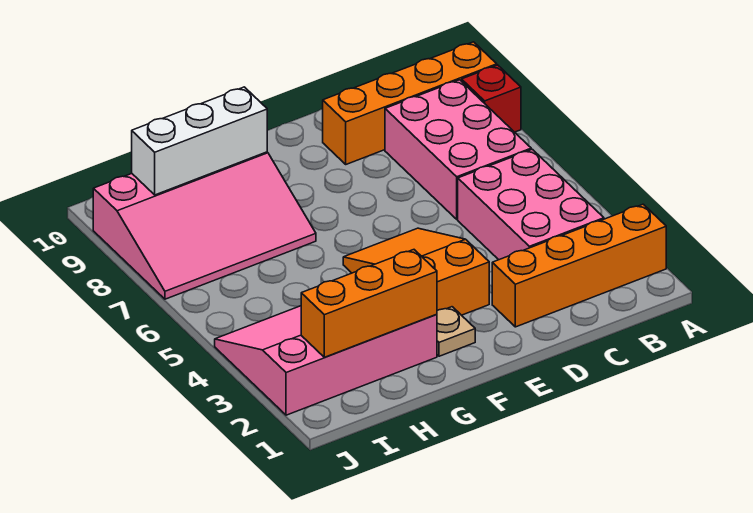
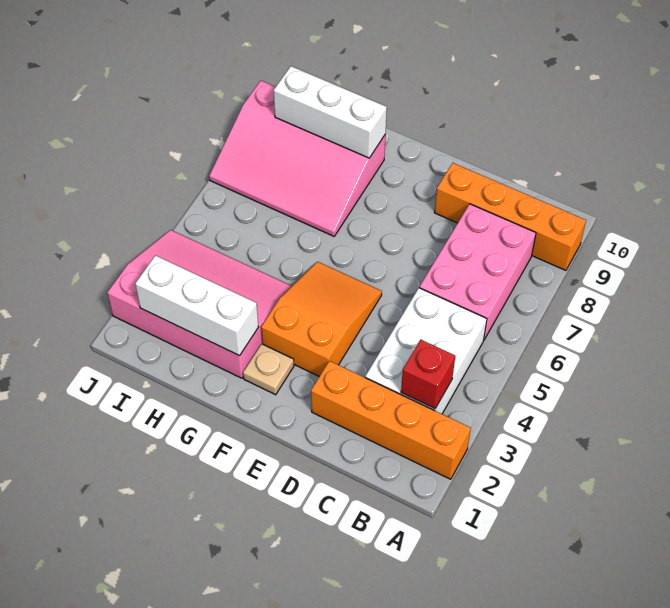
red 1x1 brick [462,65,521,132] -> red 1x1 brick moved to [401,340,455,409]
pink 2x3 brick [458,149,604,260] -> white 2x3 brick [365,288,487,414]
orange 1x3 brick [301,250,437,357] -> white 1x3 brick [135,255,259,356]

